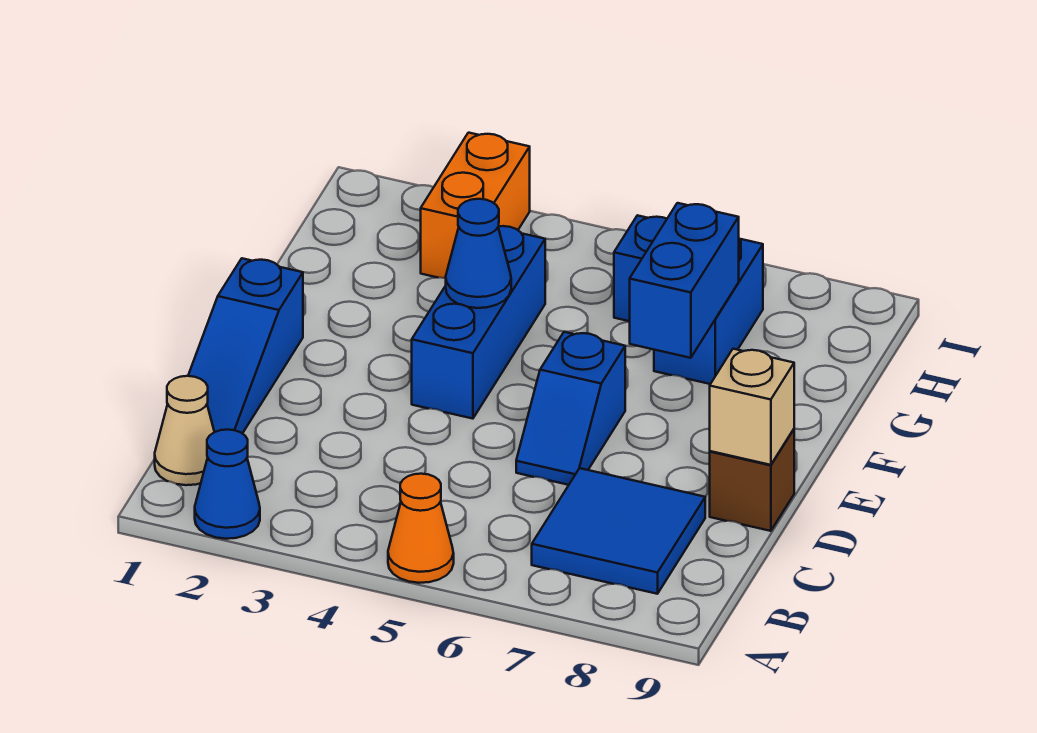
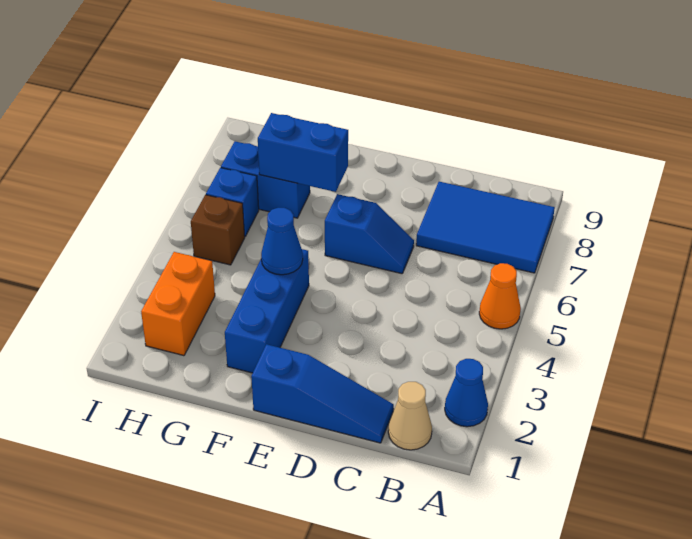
blue 2x2 tile [532,468,705,594] -> blue 2x3 tile [416,182,555,273]
brown 1x1 brick [710,429,794,531] -> brown 1x1 brick moved to [191,195,245,265]
tan 1x1 brick [710,349,794,465] -> none
blue 1x3 brick [412,226,545,419] -> blue 1x3 brick turned to [225,249,309,373]
orange 1x2 brick [421,133,530,278] -> orange 1x2 brick turned to [141,252,215,356]

